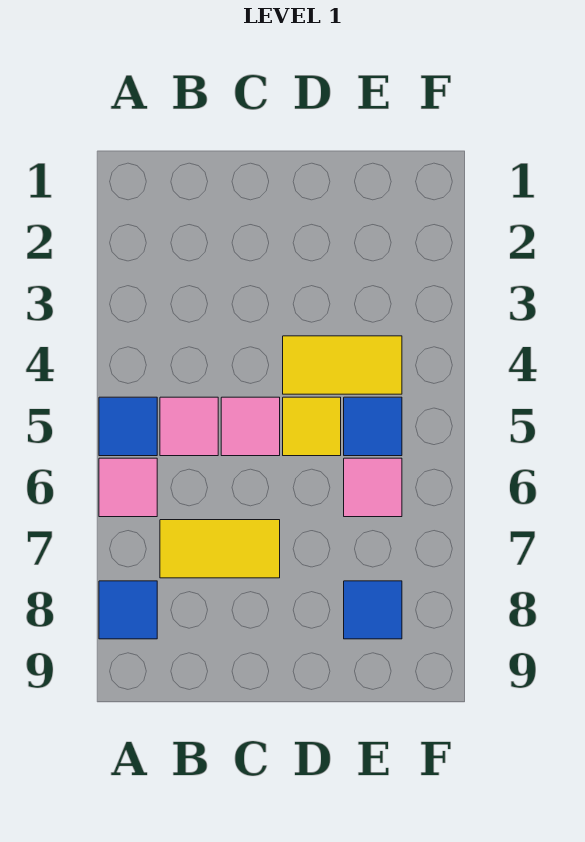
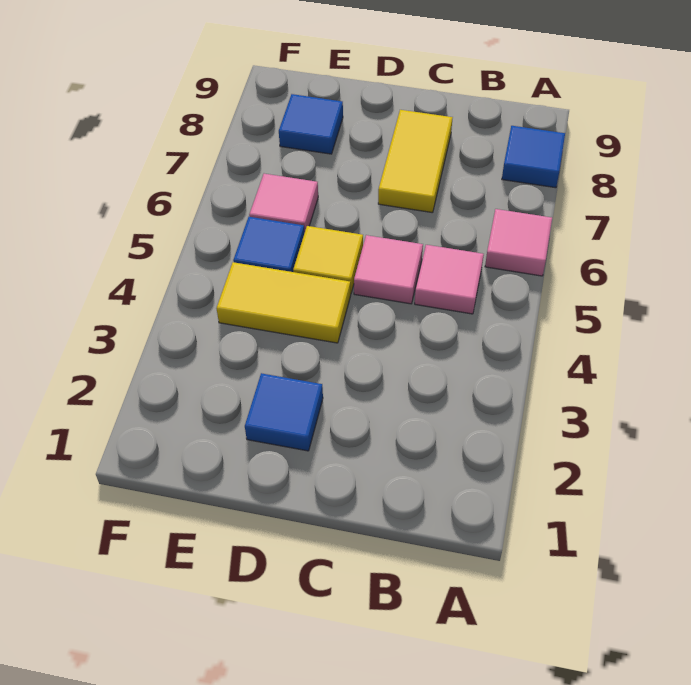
blue 1x1 tile [99,397,157,456] -> blue 1x1 tile moved to [245,373,323,451]
yellow 1x2 tile [160,520,280,578] -> yellow 1x2 tile turned to [378,110,453,213]

